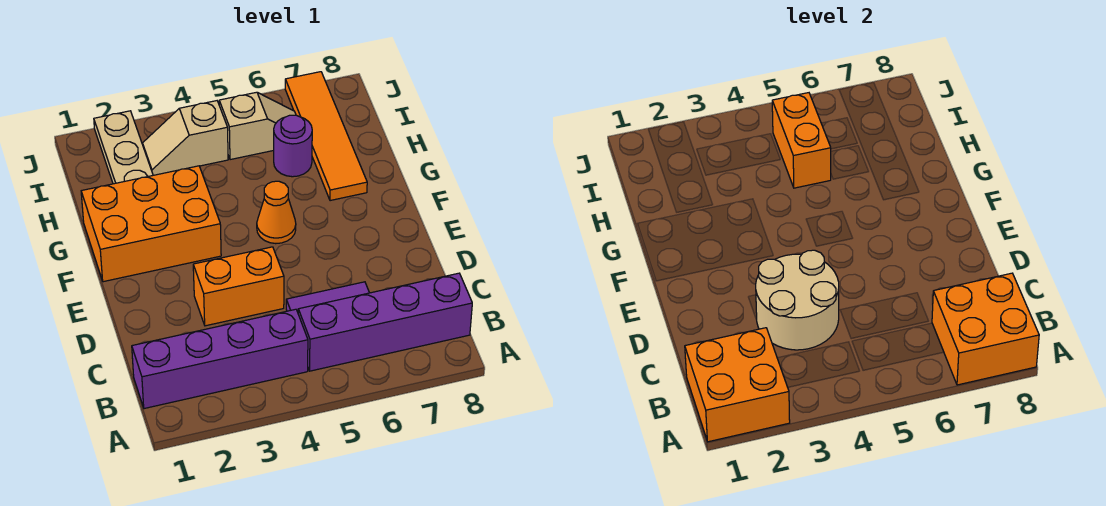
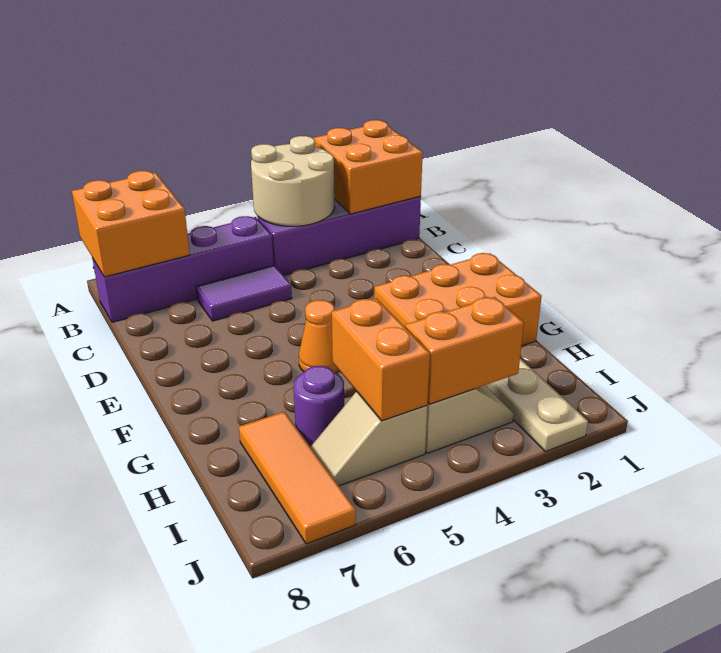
tan 2x2 round brick [756,250,839,350] -> tan 2x2 round brick moved to [251,136,335,226]
orange 1x2 brick [193,247,284,326] -> orange 1x2 brick moved to [405,297,524,404]
orange 1x4 tile [285,72,367,201] -> orange 1x3 tile [239,412,356,544]

